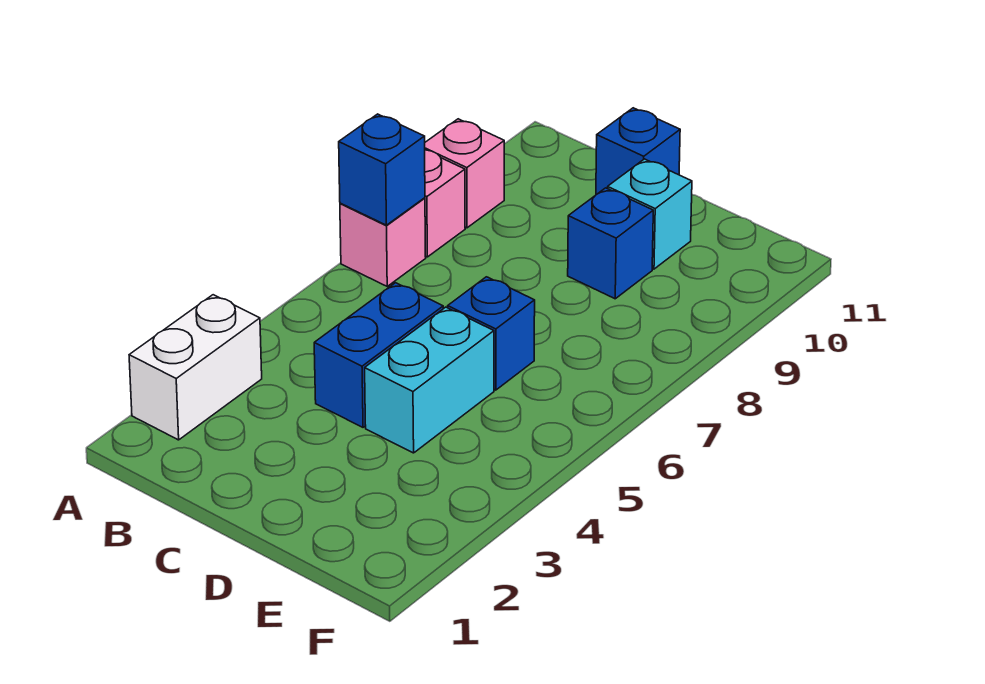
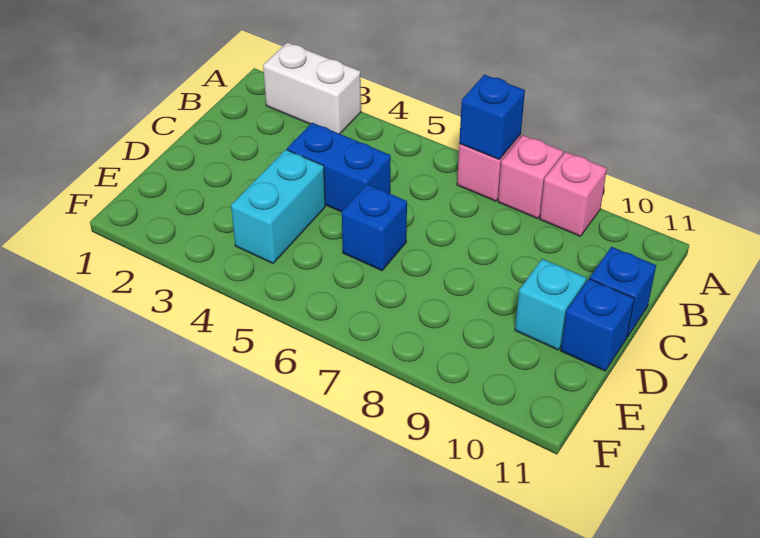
cyan 1x2 brick [365,307,494,453] -> cyan 1x2 brick turned to [231,150,325,263]
blue 1x1 brick [568,188,653,299] -> blue 1x1 brick moved to [561,279,634,371]

